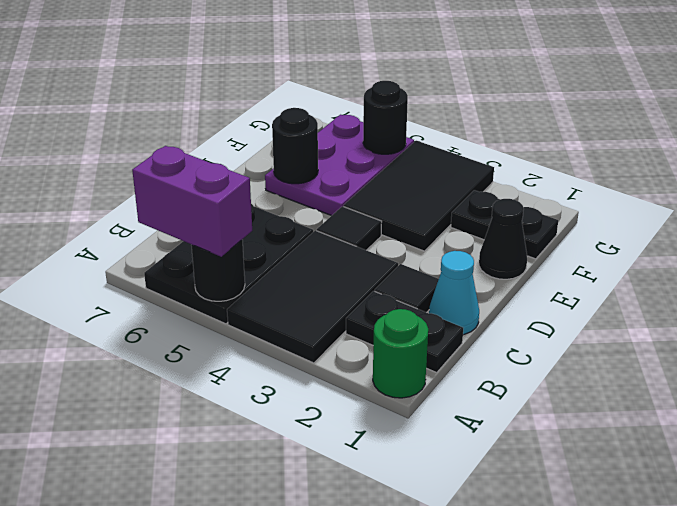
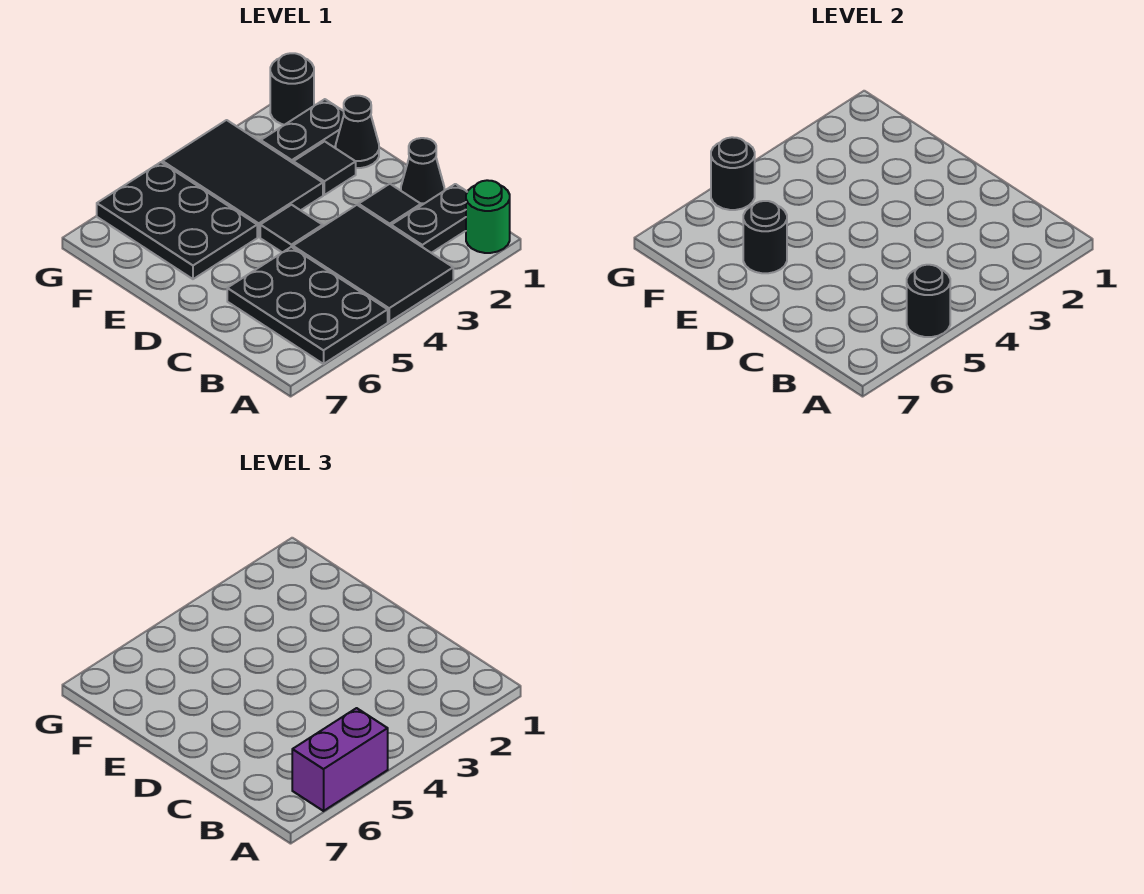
cyan 1x1 cone [429,251,479,335] -> black 1x1 cone [401,138,444,205]
none -> black 1x1 tile [293,141,356,195]
purple 2x3 plate [265,115,414,216] -> black 2x3 plate [97,162,257,279]
none -> black 1x1 round brick [270,53,314,125]

